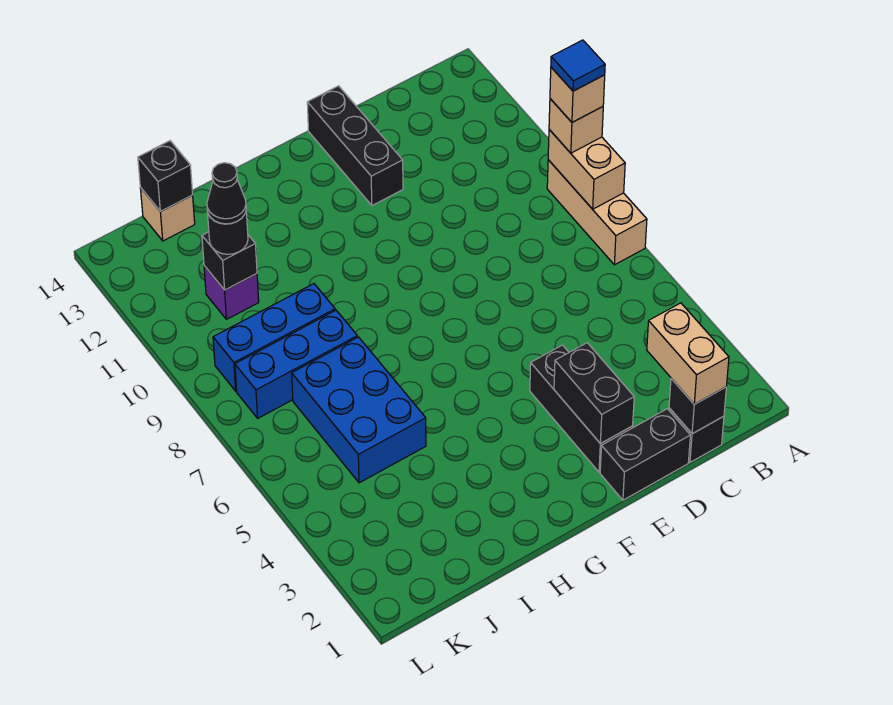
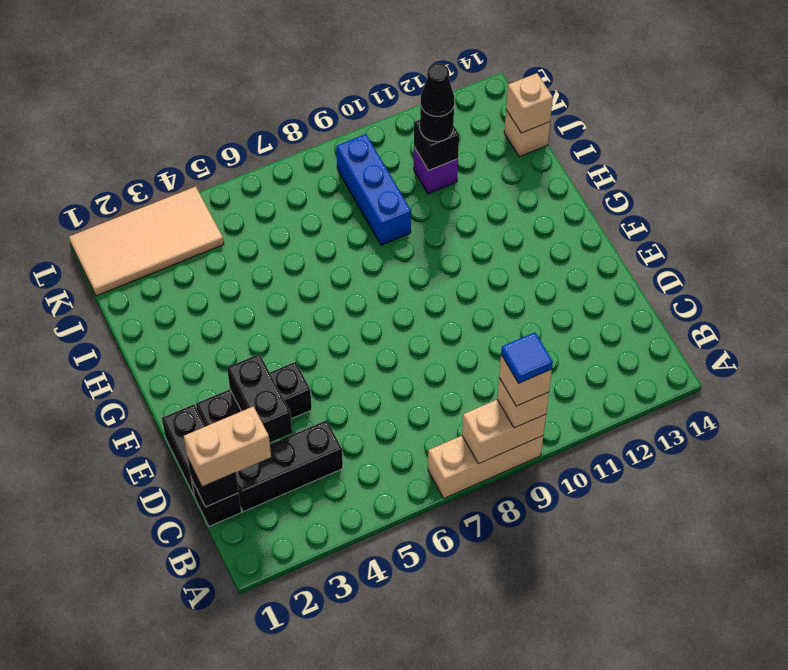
black 1x2 brick [554,343,634,444] -> black 1x2 brick turned to [227,354,292,442]
black 1x3 brick [307,86,403,206] -> black 1x3 brick moved to [236,420,343,512]
blue 2x3 brick [292,337,426,483] -> none
blue 1x3 brick [235,310,358,418] -> none
black 1x1 brick [138,141,193,211] -> tan 1x1 brick [506,73,553,133]
none -> tan 2x4 tile [69,187,224,296]

